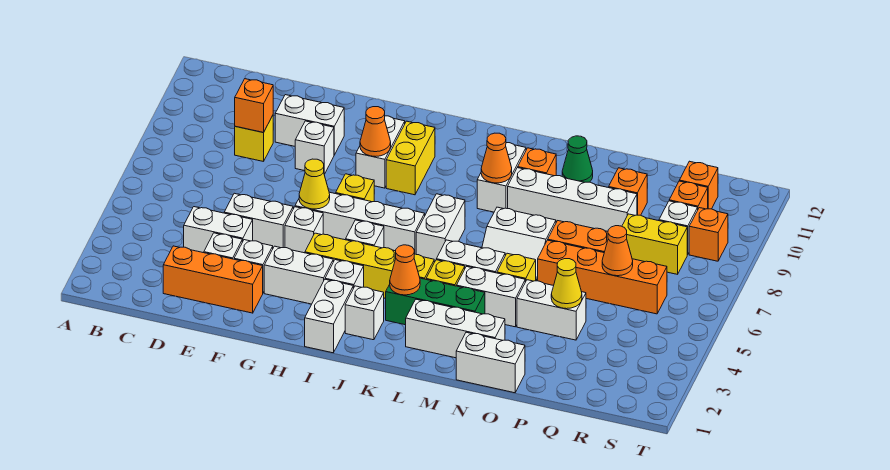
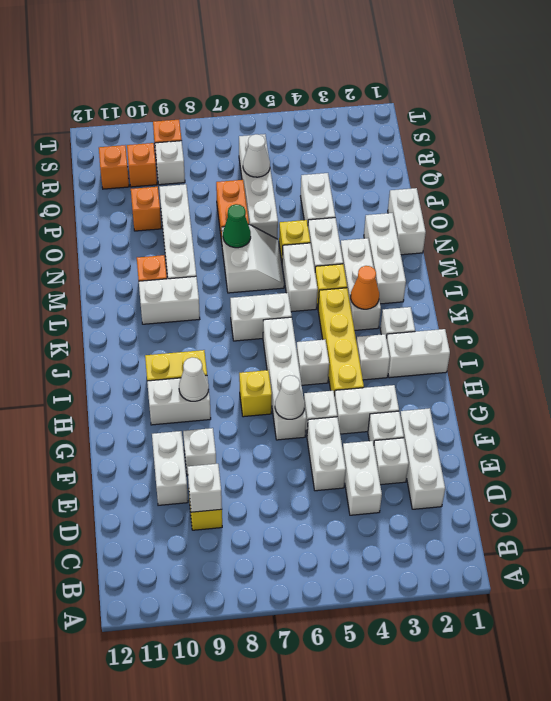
orange 1x3 brick [163,246,263,313] -> white 1x3 brick [400,408,445,509]
orange 1x1 brick [235,79,273,133] -> white 1x1 brick [187,464,222,512]
white 1x2 brick [264,246,333,304] -> white 1x2 brick turned to [334,385,399,434]
yellow 1x1 cone [299,159,330,209] -> white 1x1 cone [275,375,305,419]
orange 1x1 cone [360,107,391,156] -> white 1x1 cone [179,358,209,401]
green 1x3 brick [386,278,485,325] -> white 1x3 brick [340,238,381,330]
orange 1x1 cone [481,133,512,183] -> none
green 1x1 cone [562,136,593,182] -> green 1x1 cone moved to [223,204,251,248]
orange 1x4 brick [538,240,667,314] -> white 1x4 brick [239,134,278,239]
yellow 1x1 cone [551,259,582,309] -> none
orange 1x1 cone [602,226,633,276] -> white 1x1 cone [243,134,270,177]
yellow 1x2 brick [622,214,687,274] -> none

